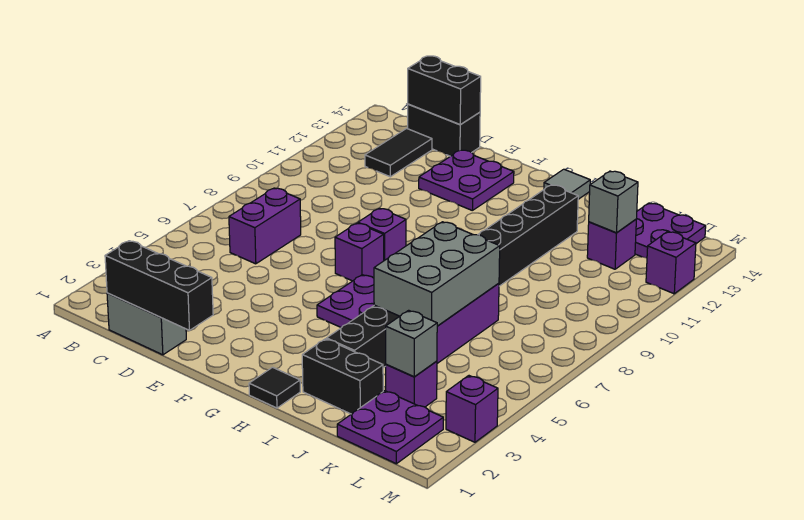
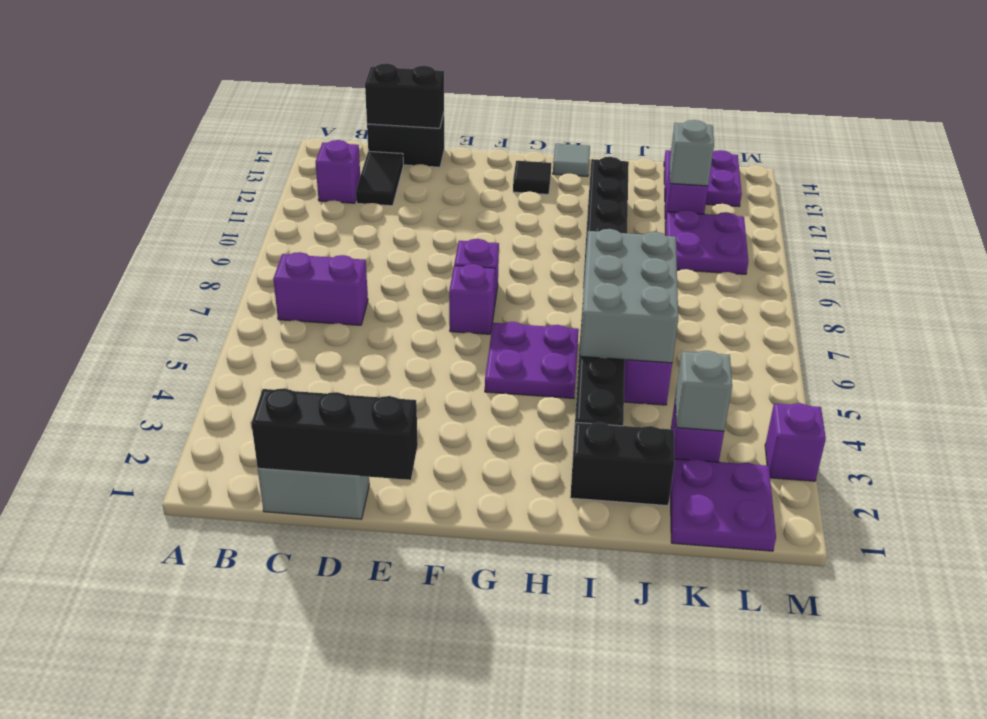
purple 1x2 brick [229,188,301,264] -> purple 1x2 brick turned to [273,252,368,325]
purple 2x2 plate [419,150,514,210] -> purple 2x2 plate moved to [665,210,748,274]
black 1x1 tile [249,367,300,408] -> black 1x1 tile moved to [513,161,551,194]
purple 1x1 brick [646,232,696,294] -> purple 1x1 brick moved to [316,140,360,203]

